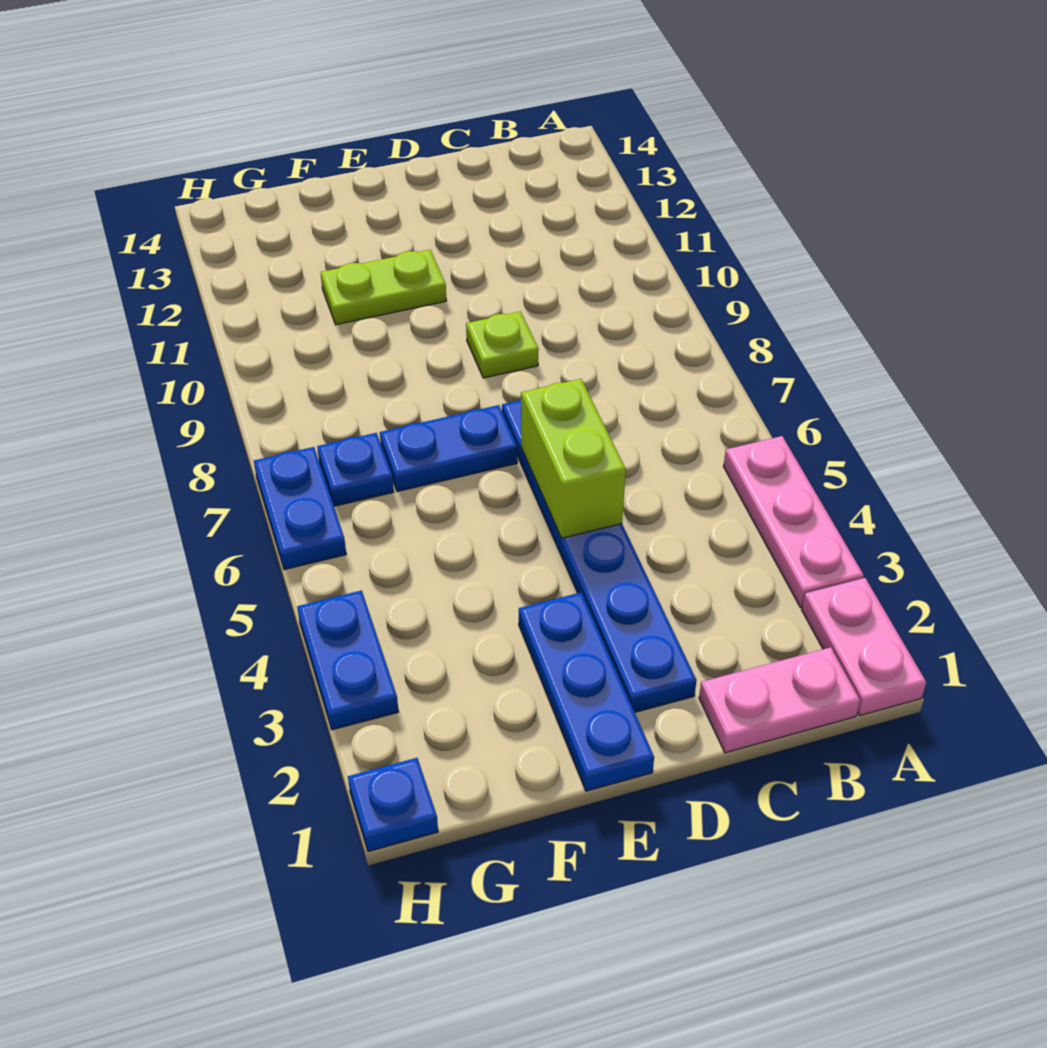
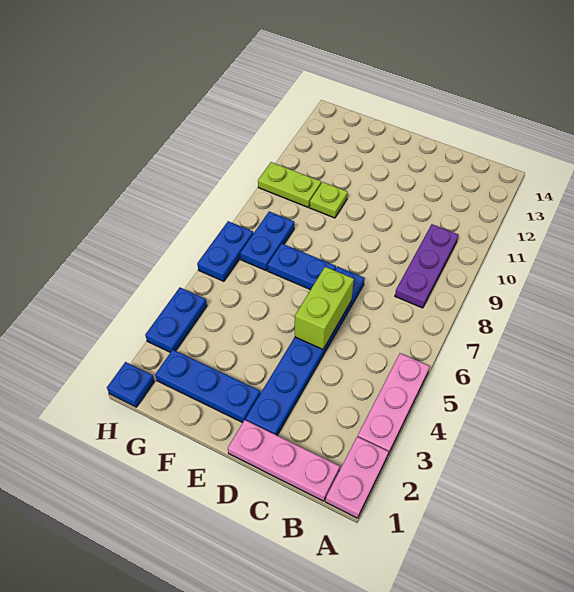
pink 1x2 plate [699,647,860,753] -> pink 1x3 plate [228,420,340,501]
none -> purple 1x3 plate [395,224,459,308]
lime 1x1 plate [466,312,539,378] -> lime 1x1 plate moved to [310,182,348,218]
blue 1x3 plate [519,592,654,791] -> blue 1x3 plate turned to [155,350,260,423]
lime 1x2 plate [320,250,447,325] -> lime 1x2 plate moved to [258,162,321,207]
blue 1x1 plate [317,433,394,506] -> blue 1x2 plate [240,211,294,271]

